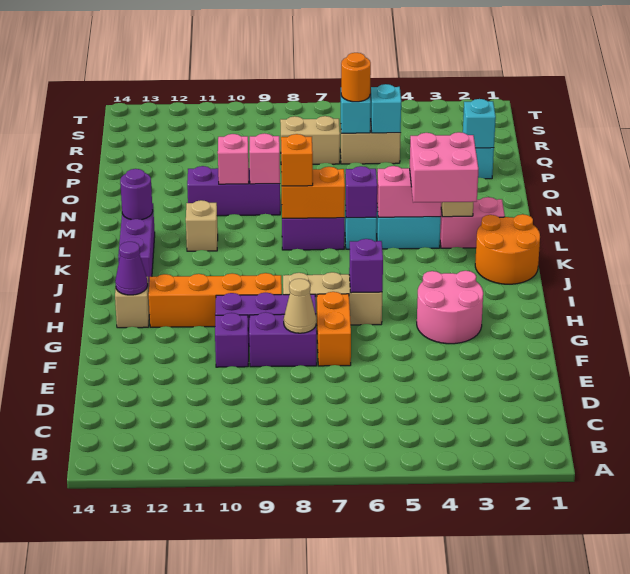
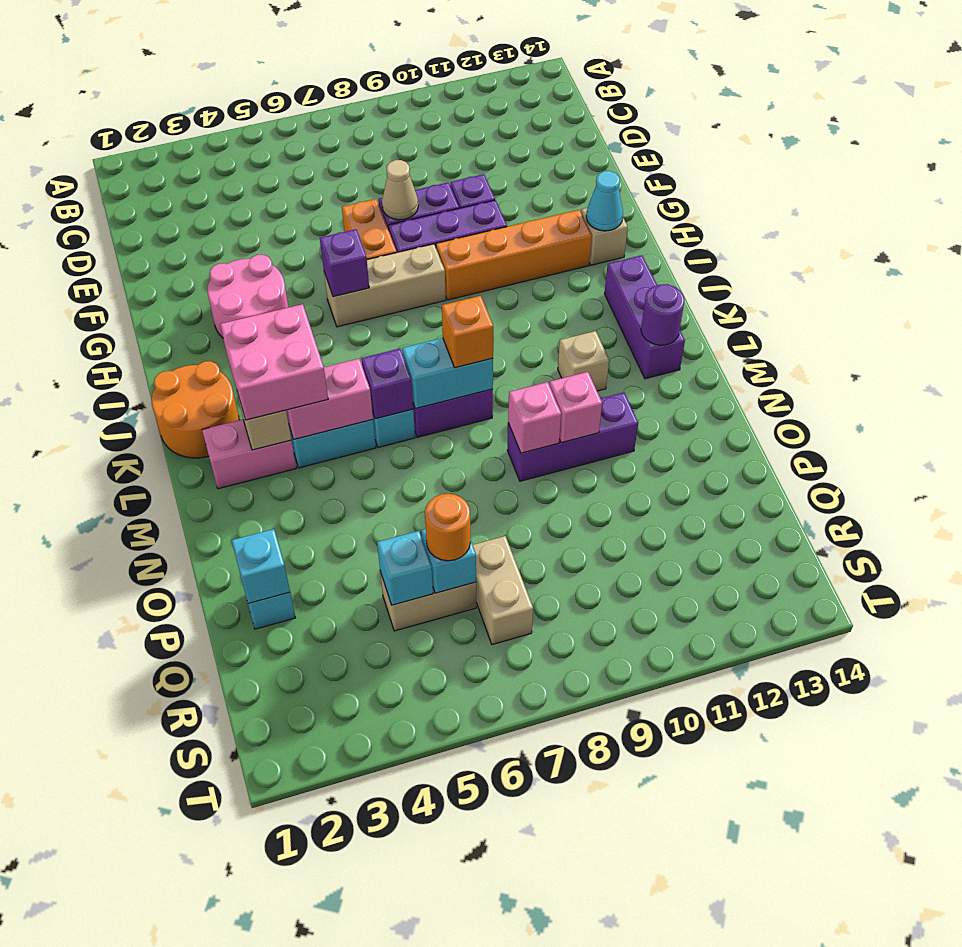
purple 1x1 cone [115,242,148,295] -> cyan 1x1 cone [586,171,623,231]
orange 1x2 brick [281,167,345,218] -> cyan 1x2 brick [402,338,493,409]
tan 1x2 brick [280,116,340,164] -> tan 1x2 brick turned to [473,536,533,645]

